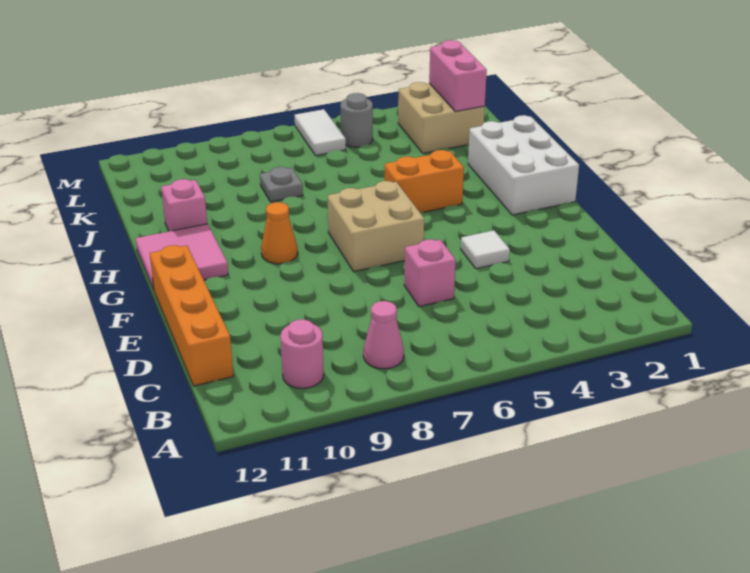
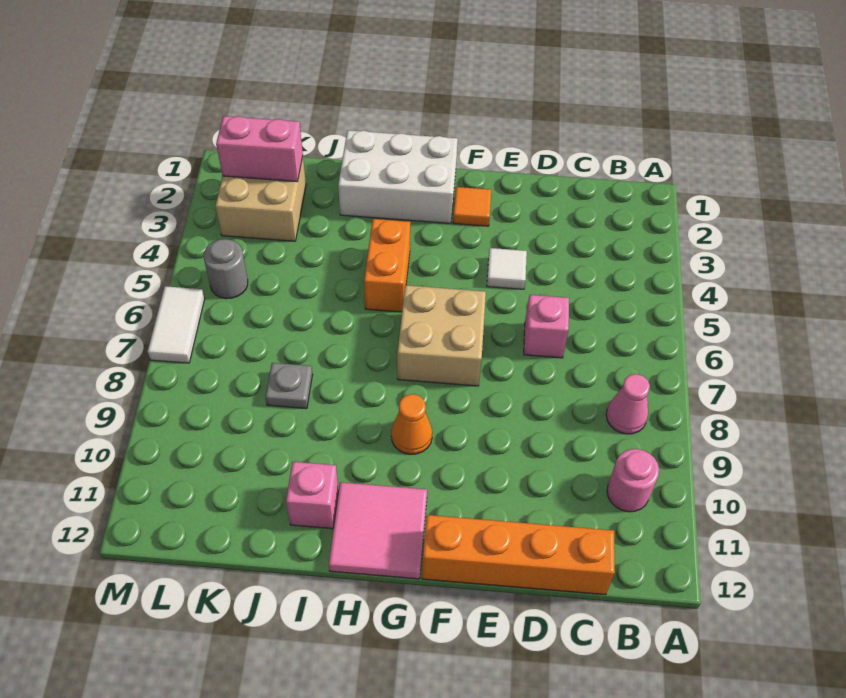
none -> orange 1x1 tile [453,187,491,226]
white 1x2 tile [295,109,346,156] -> white 1x2 tile turned to [148,286,205,363]

